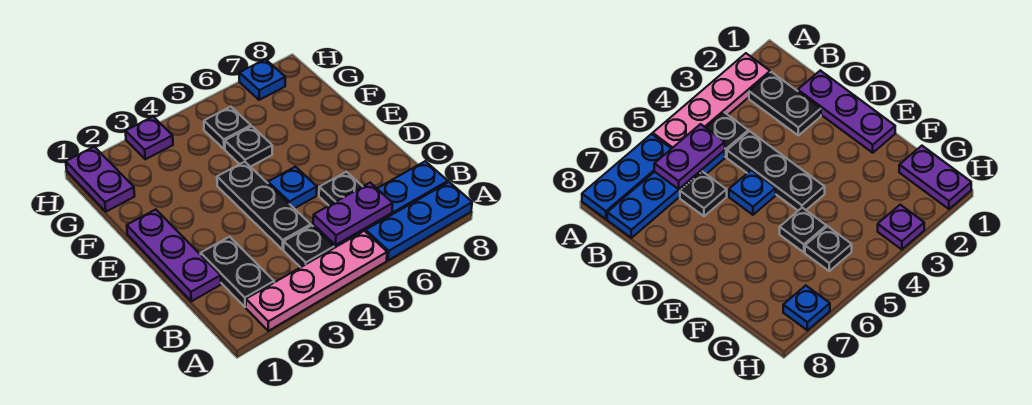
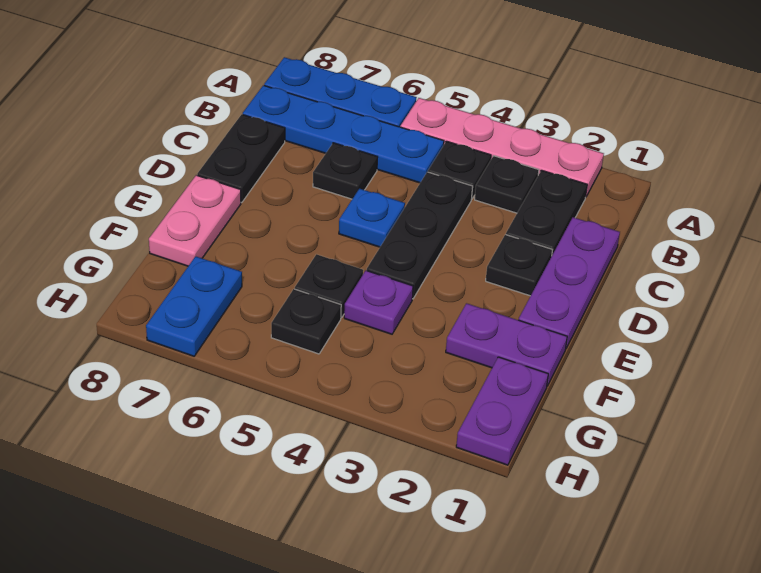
none -> black 1x1 plate [475,156,539,213]
purple 1x2 plate [313,183,393,245] -> purple 1x2 plate moved to [446,303,567,386]
none -> black 1x2 plate [197,114,285,203]
none -> black 1x1 plate [486,235,552,296]
none -> pink 1x2 plate [149,175,241,266]
purple 1x1 plate [126,117,173,159] -> purple 1x1 plate moved to [344,270,413,334]
blue 1x1 plate [239,59,285,100] -> blue 1x2 plate [146,256,242,356]

